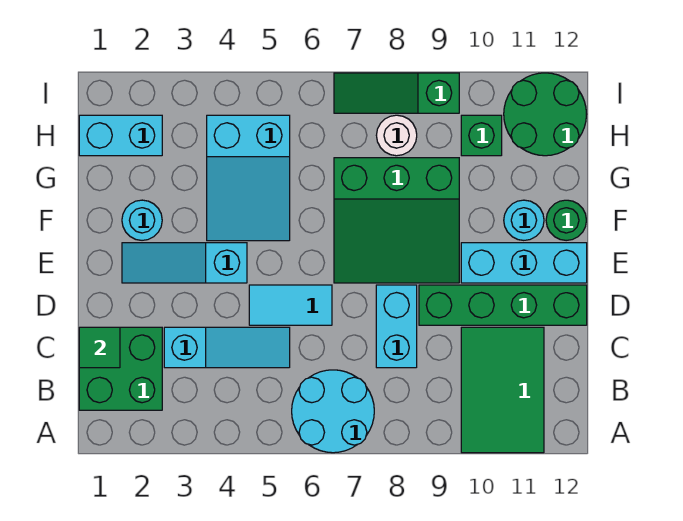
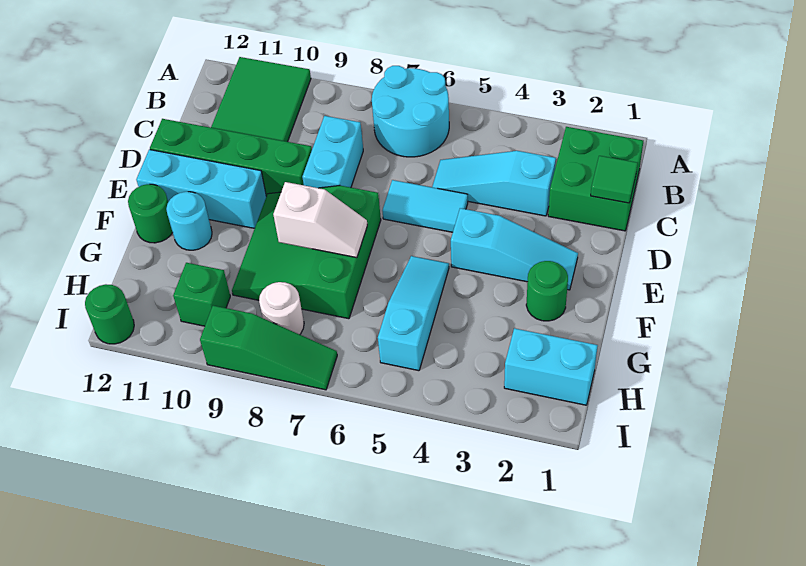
green 3x3 slope [334,158,459,283] -> green 3x3 slope turned to [232,186,381,319]
cyan 1x1 round brick [122,200,162,240] -> green 1x1 round brick [526,261,568,321]
cyan 2x3 slope [207,115,290,241] -> cyan 1x3 slope [378,256,449,371]
none -> white 1x2 slope [273,182,367,258]
green 2x2 round brick [504,73,587,156] -> green 1x1 round brick [85,284,134,344]

